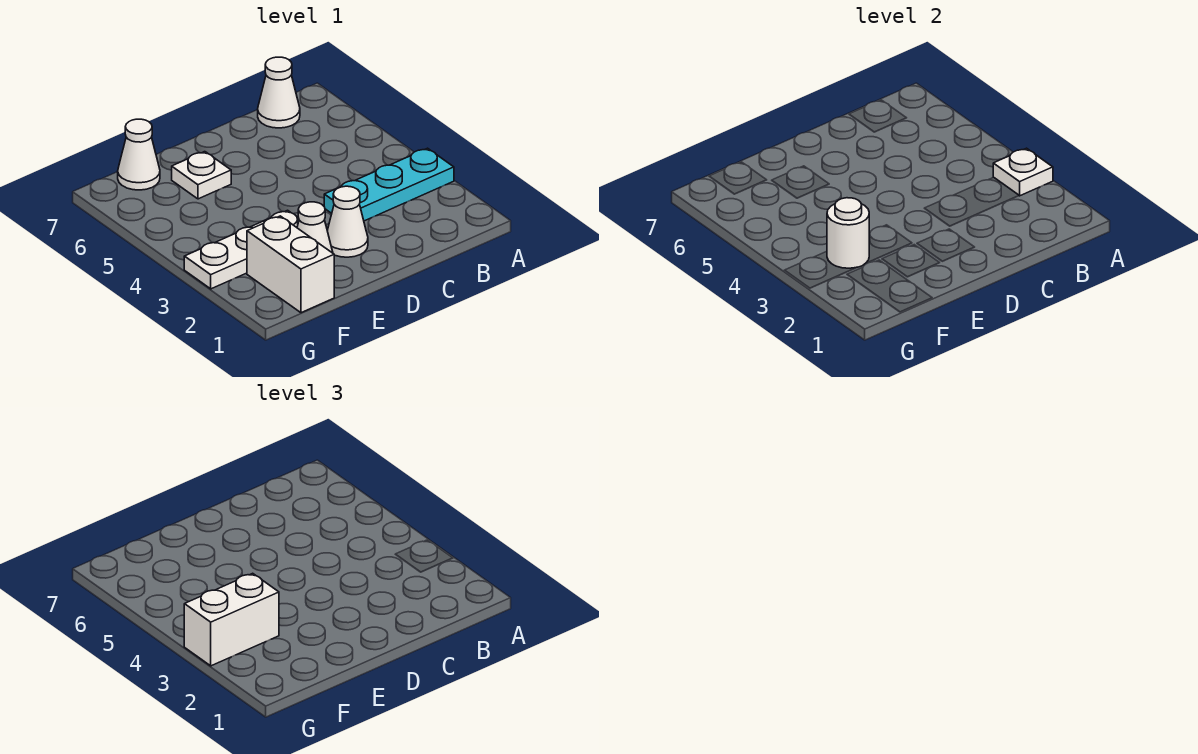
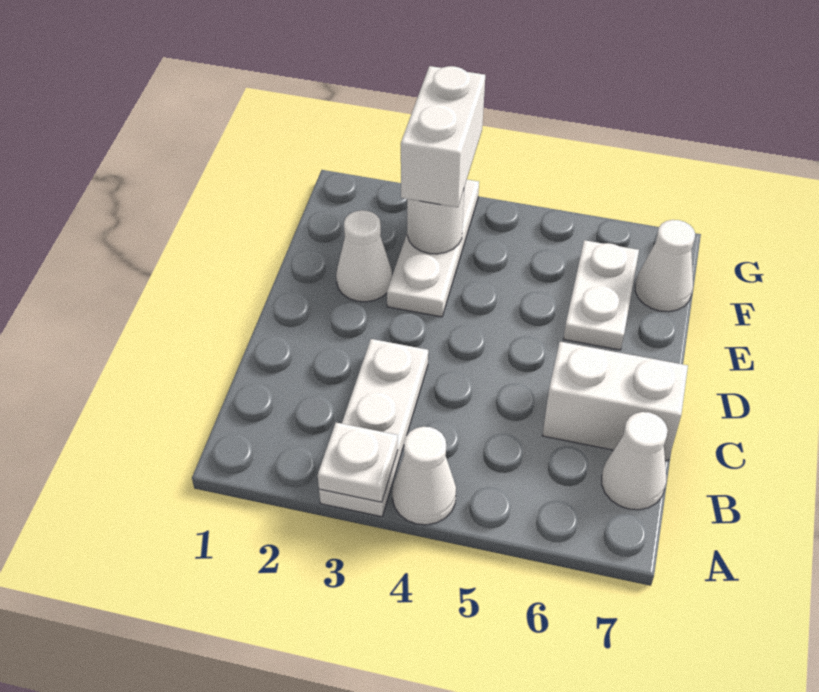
cyan 1x3 plate [324,148,454,221] -> white 1x3 plate [319,339,428,517]
white 1x1 cone [327,186,368,257] -> white 1x1 cone moved to [392,427,456,525]
white 1x1 plate [172,152,231,199] -> white 1x2 plate [563,240,639,350]
white 1x2 brick [247,216,334,313] -> white 1x2 brick moved to [542,342,688,461]

